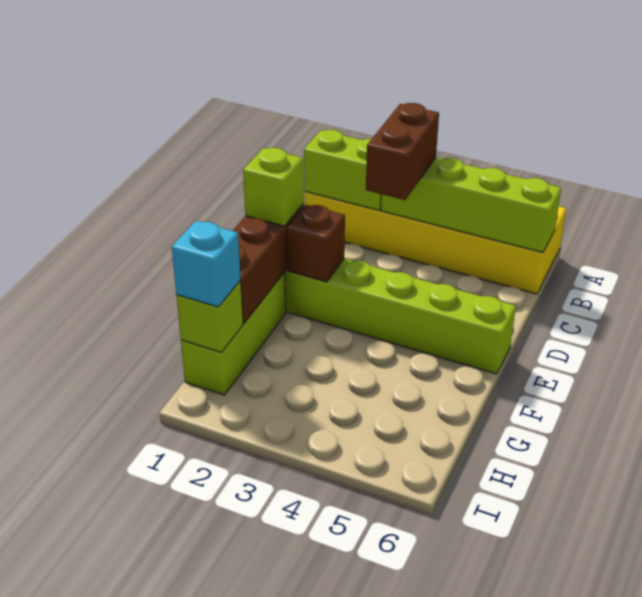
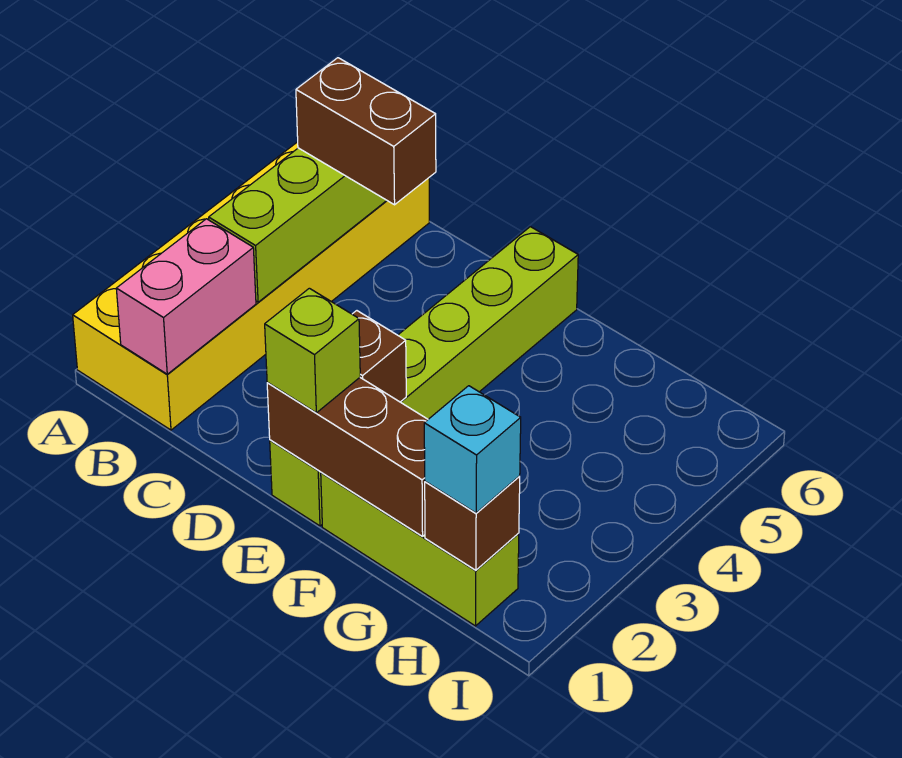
lime 1x2 brick [304,130,382,210] -> pink 1x2 brick [116,219,256,374]
brown 1x2 brick [366,103,439,200] -> brown 1x2 brick moved to [296,58,436,205]
lime 1x1 brick [176,281,243,352] -> brown 1x1 brick [425,476,520,570]

